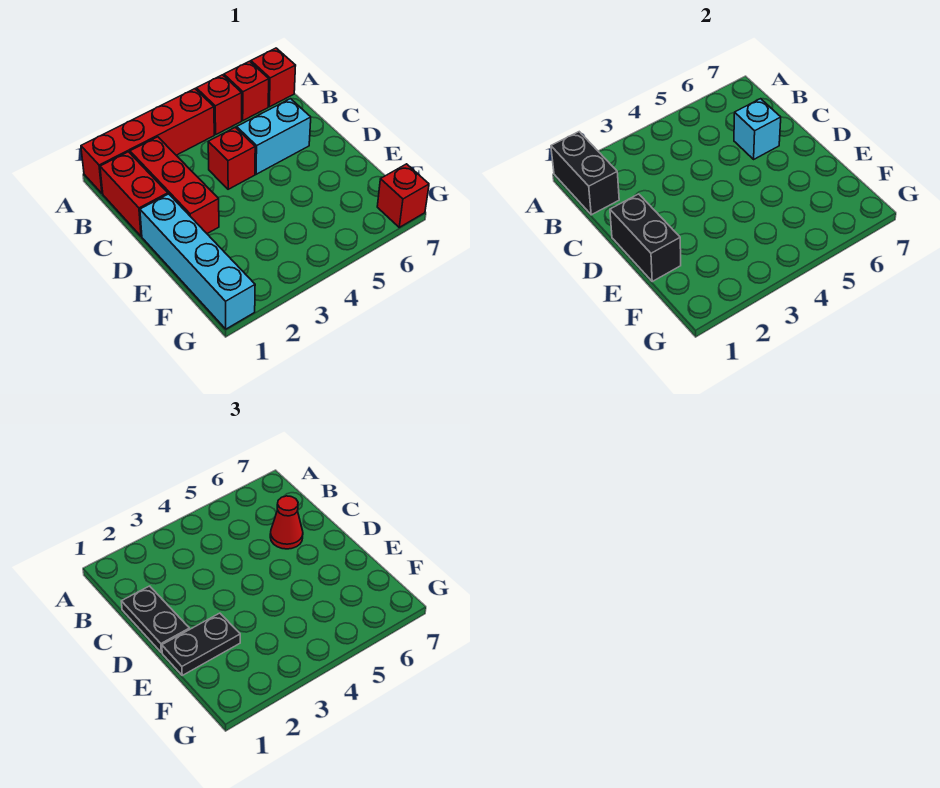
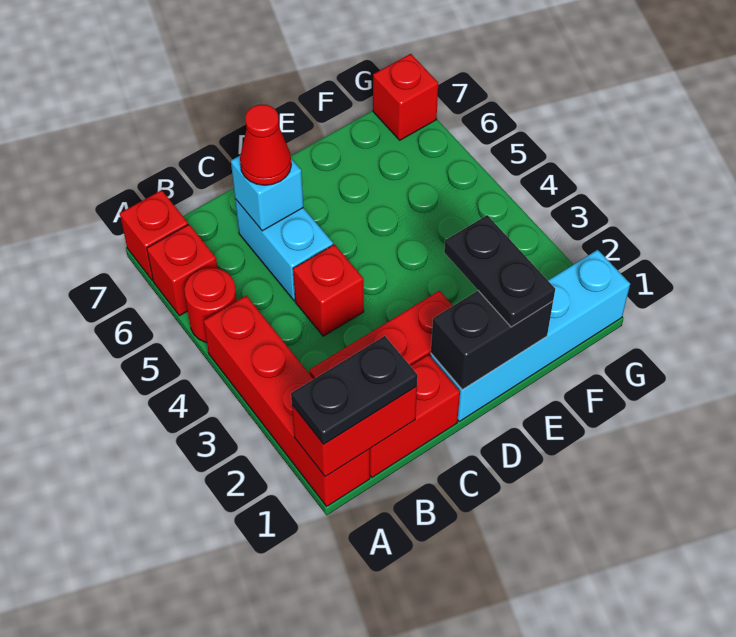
black 1x2 brick [551,132,619,215] -> red 1x2 brick [292,387,417,477]
red 1x1 brick [196,75,242,134] -> red 1x1 round brick [184,268,237,343]
black 1x2 plate [121,586,189,653] -> black 1x2 plate moved to [291,336,418,444]

